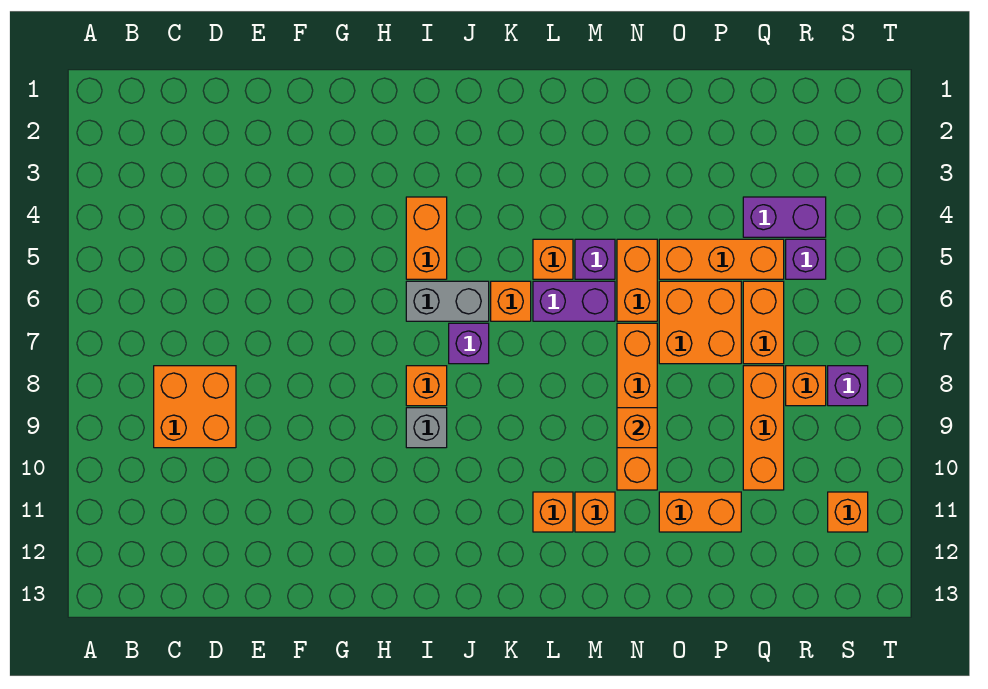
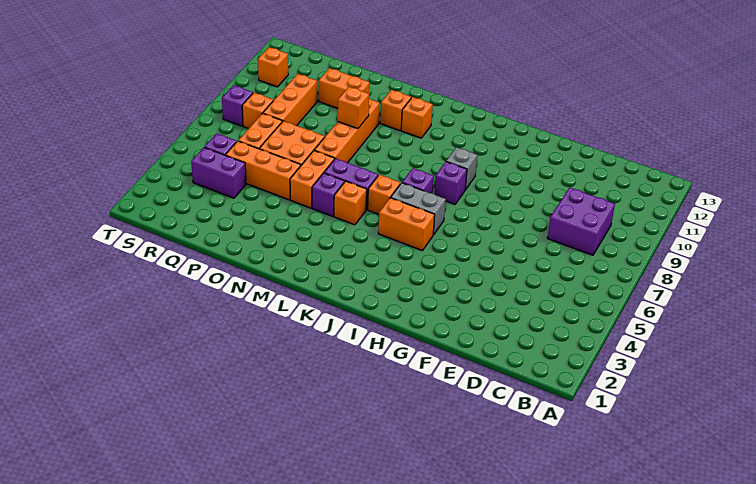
orange 2x2 brick [154,366,236,448] -> purple 2x2 brick [547,187,615,255]
orange 1x2 brick [406,197,447,279] -> orange 1x2 brick turned to [378,198,435,251]
orange 1x1 brick [406,366,447,406] -> purple 1x1 brick [434,162,467,204]

